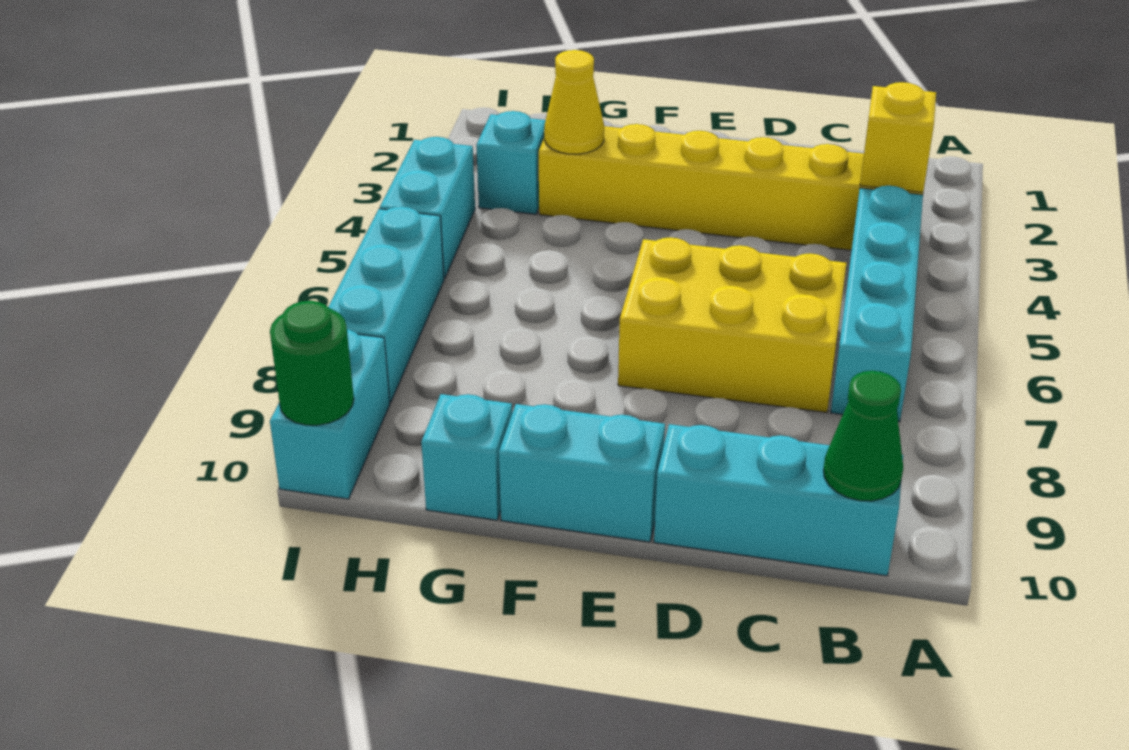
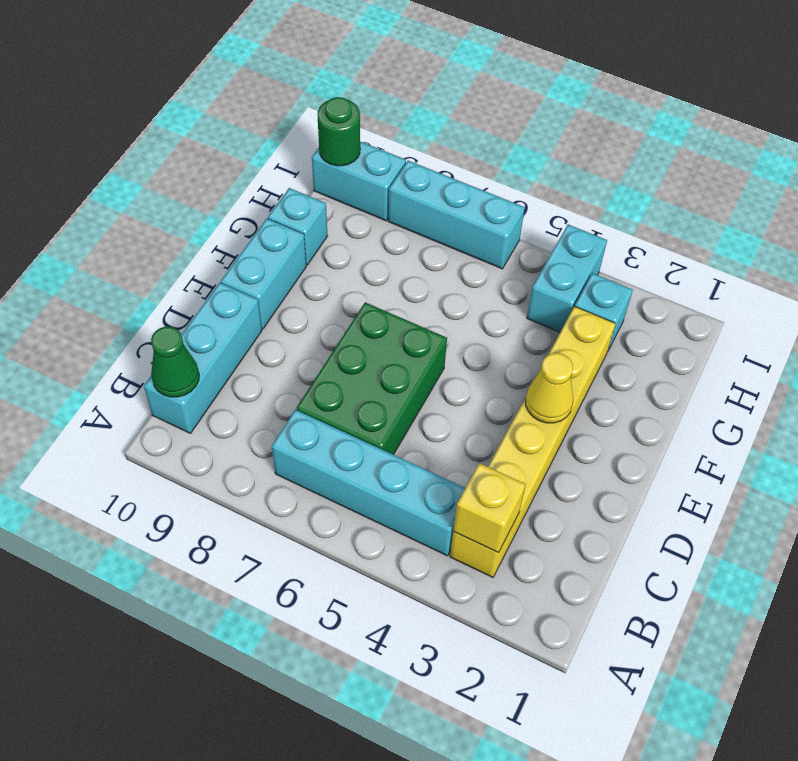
yellow 2x3 brick [618,237,847,412] -> green 2x3 brick [297,302,447,455]
yellow 1x1 cone [544,50,604,154] -> yellow 1x1 cone moved to [525,353,573,423]
cyan 1x2 brick [380,137,475,279] -> cyan 1x2 brick turned to [527,225,607,332]

